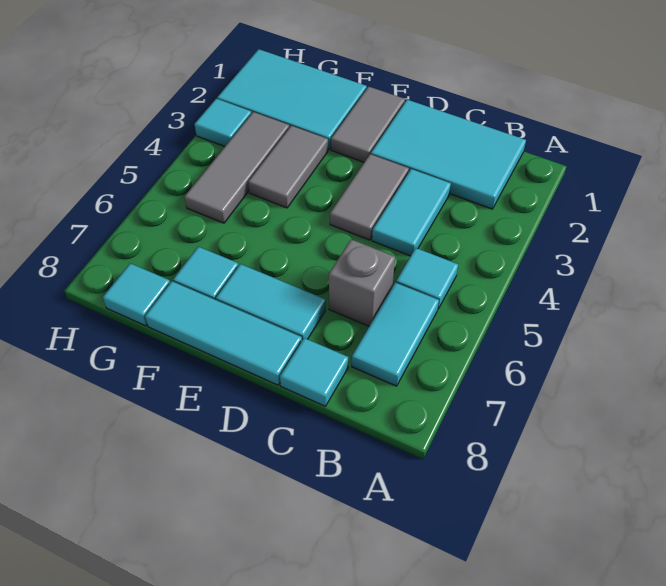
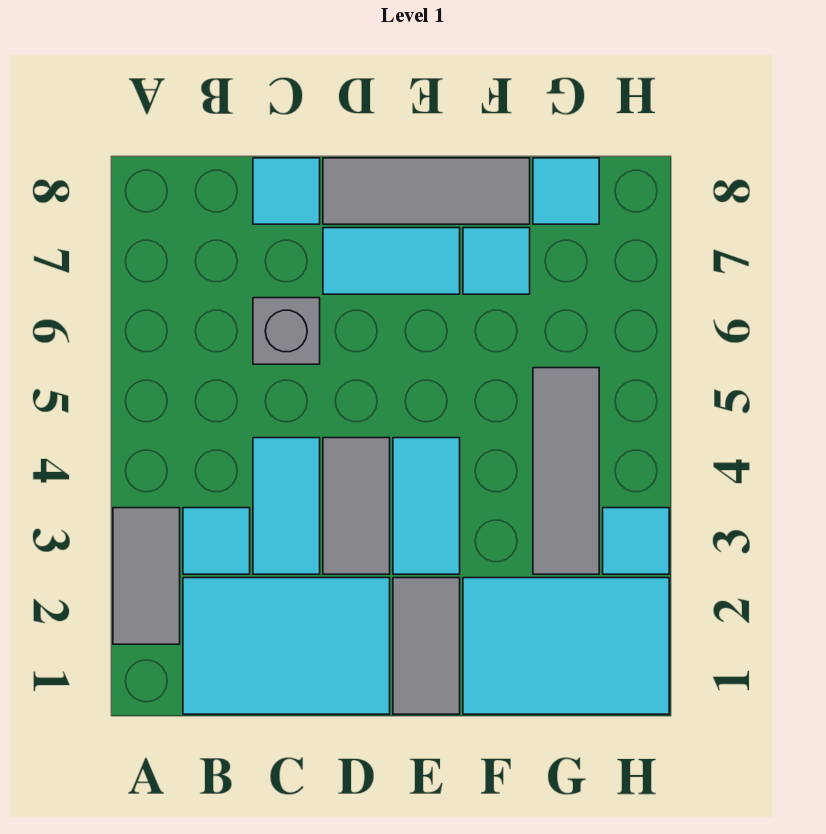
cyan 1x1 tile [396,248,458,309] -> cyan 1x1 tile moved to [183,508,250,574]
cyan 1x2 tile [352,283,439,386] -> cyan 1x2 tile moved to [393,438,460,574]
cyan 1x3 tile [145,281,302,385] -> grey 1x3 tile [323,158,530,224]
grey 1x2 tile [248,126,328,208] -> grey 1x2 tile moved to [113,508,180,644]

